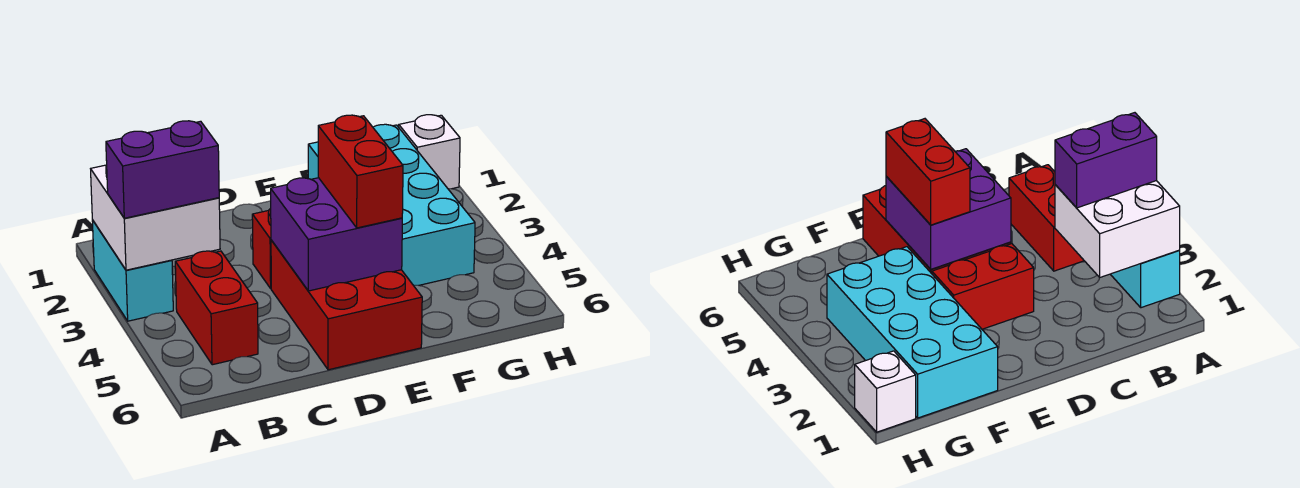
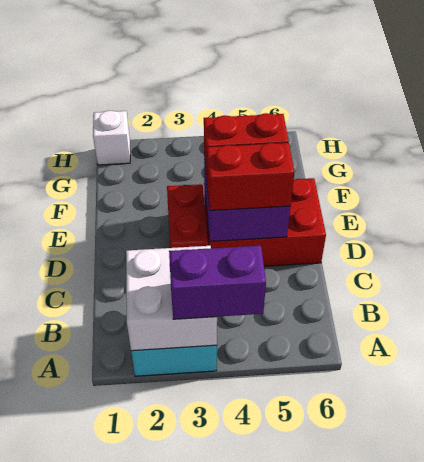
purple 1x2 brick [106,121,219,218] -> purple 1x2 brick turned to [169,246,266,319]
red 1x2 brick [175,251,258,365] -> red 1x2 brick moved to [206,143,294,211]
cyan 2x4 brick [308,124,475,285] -> none

